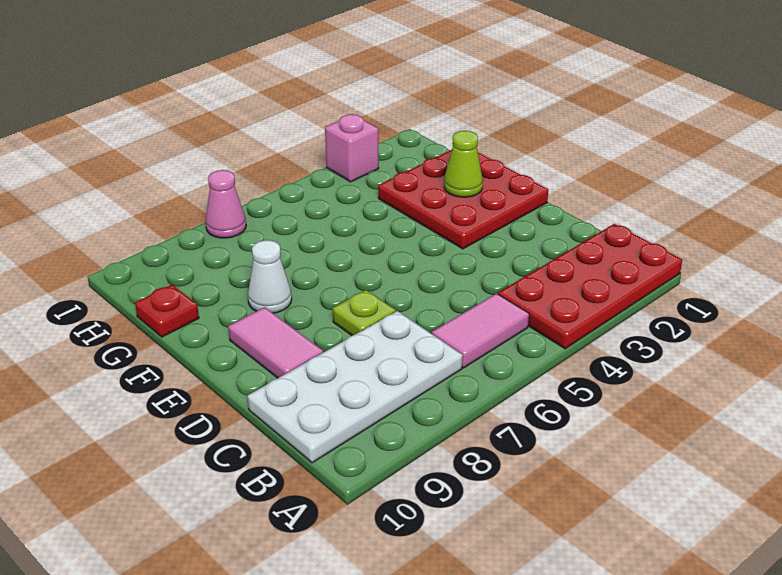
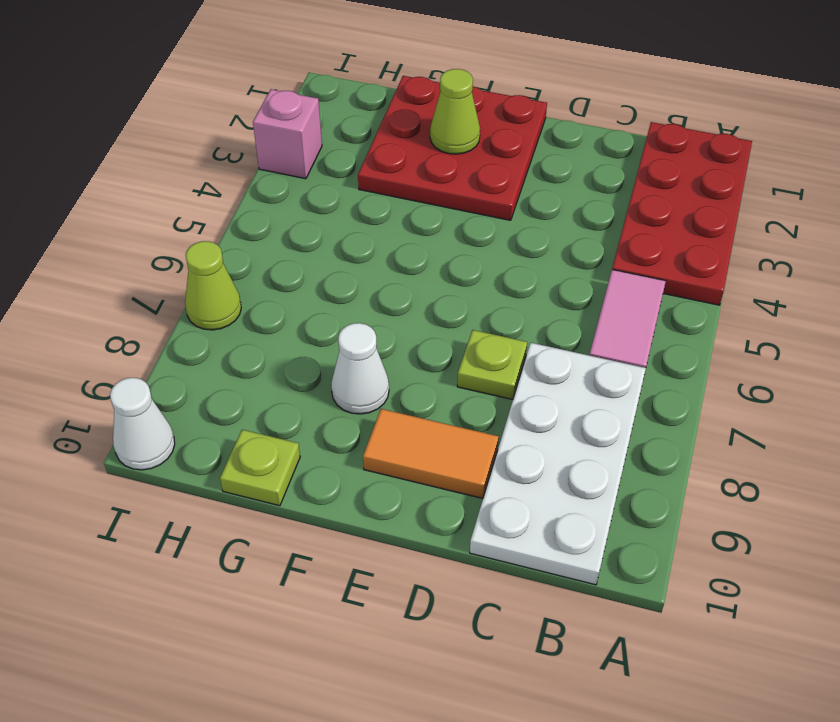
pink 1x2 tile [228,307,323,378] -> orange 1x2 tile [363,409,499,499]
red 1x1 plate [135,285,199,337] -> lime 1x1 plate [220,430,300,506]
pink 1x1 cone [206,170,246,238] -> lime 1x1 cone [185,241,241,330]
none -> white 1x1 cone [110,378,175,470]

